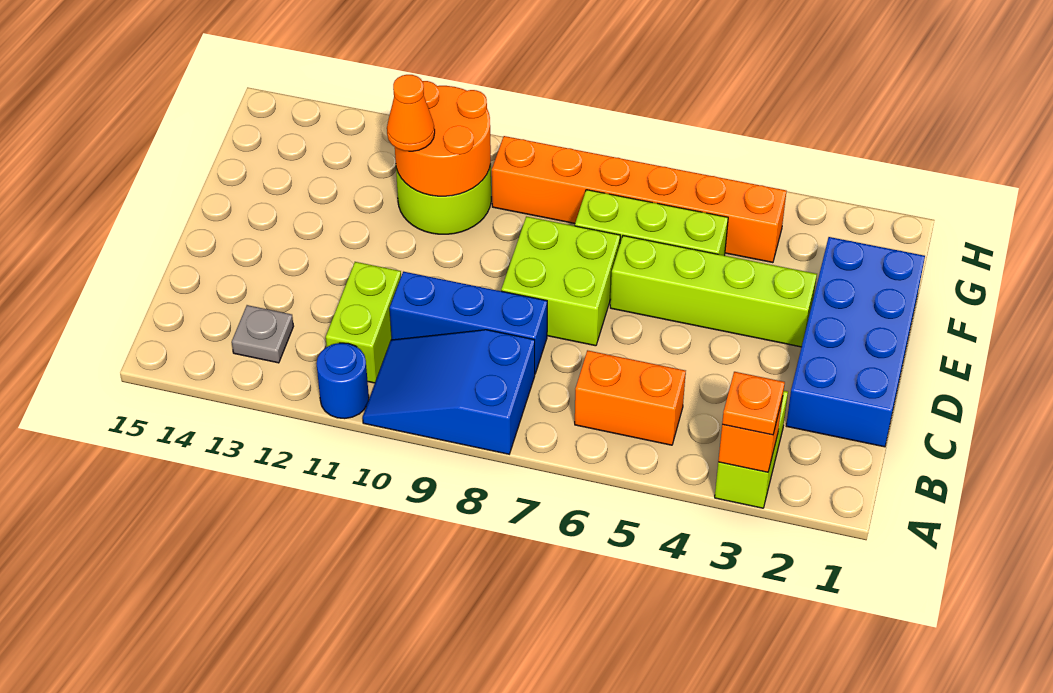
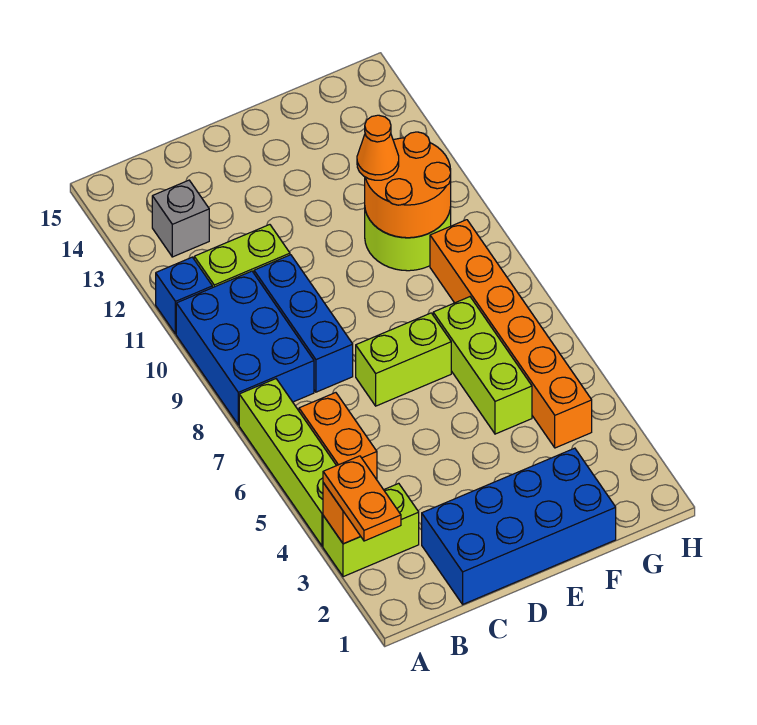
orange 1x1 plate [722,372,785,435] -> orange 1x2 plate [323,456,401,541]
blue 2x3 slope [363,330,535,454] -> blue 2x3 brick [176,271,314,425]
blue 1x1 round brick [316,343,369,419] -> blue 1x1 brick [156,257,212,334]
grey 1x1 plate [232,305,294,363] -> grey 1x1 brick [152,180,209,257]
lime 2x2 brick [501,216,620,346] -> lime 1x2 brick [356,313,451,406]
lime 1x4 brick [610,236,817,347] -> lime 1x4 brick moved to [239,379,336,546]

